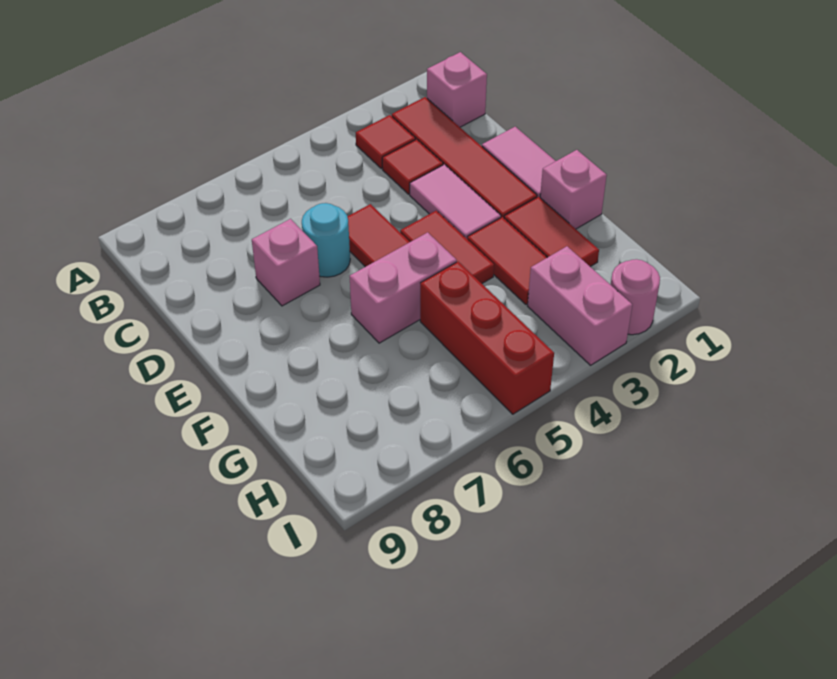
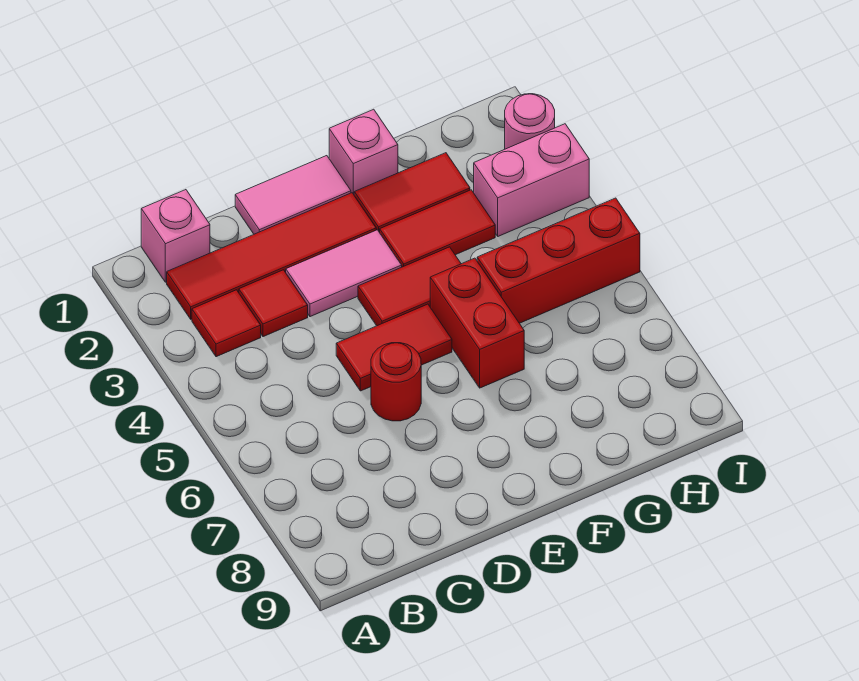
cyan 1x1 round brick [302,203,350,277] -> red 1x1 round brick [371,343,421,421]
pink 1x1 brick [252,219,320,306] -> none
pink 1x2 brick [350,232,457,343] -> red 1x2 brick [430,258,524,388]

